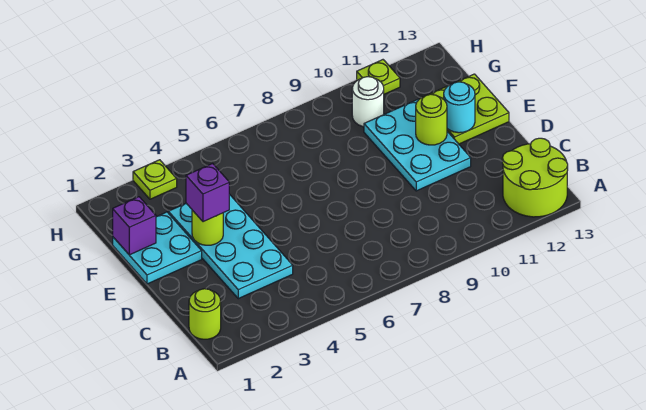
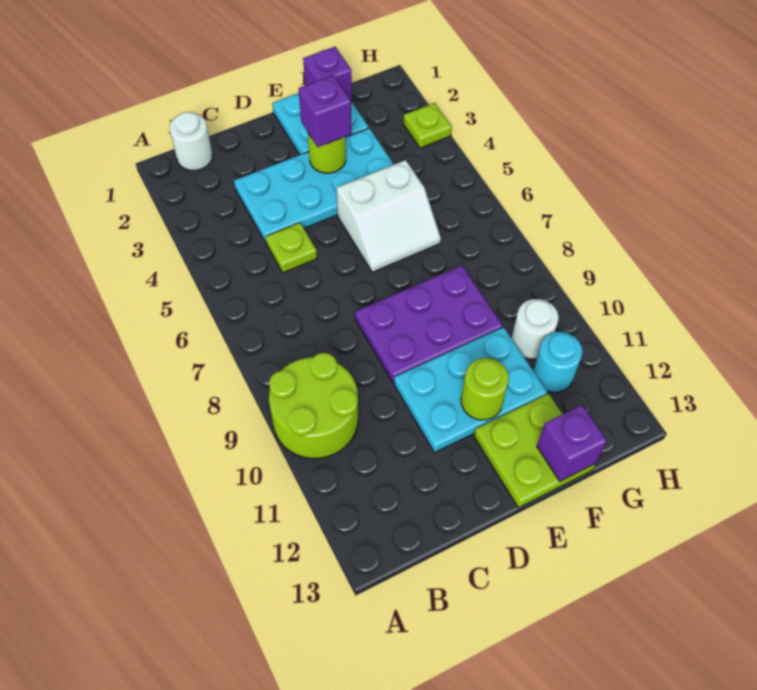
lime 2x2 round brick [502,138,568,217] -> lime 2x2 round brick moved to [269,353,358,459]
lime 1x1 round brick [189,289,221,339] -> white 1x1 round brick [170,112,213,170]
none -> purple 2x3 plate [355,265,503,383]
none -> white 2x2 slope [337,160,441,272]
cyan 1x1 round brick [444,82,475,133] -> cyan 1x1 round brick moved to [533,332,583,392]
none -> purple 1x1 brick [537,405,607,481]
lime 1x1 plate [357,60,400,94] -> lime 1x1 plate moved to [266,223,317,273]

